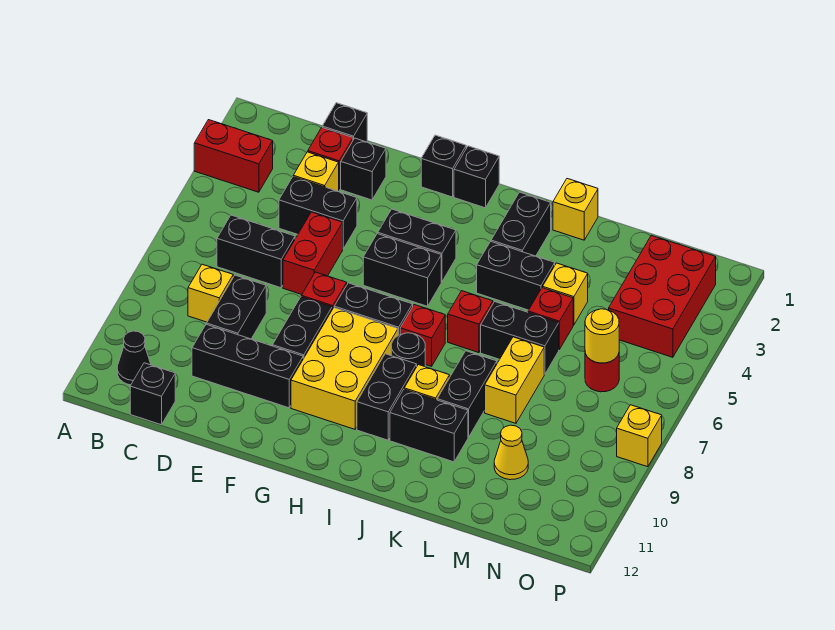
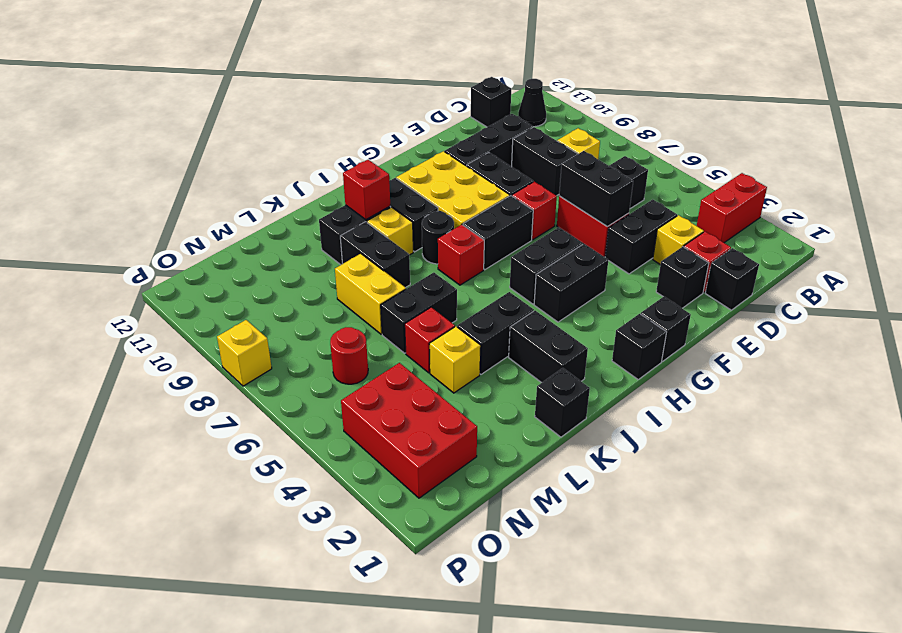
none -> black 1x2 brick [559,151,633,227]
red 1x1 brick [448,291,493,353] -> red 1x1 brick moved to [343,160,390,220]
yellow 1x1 brick [553,179,598,240] -> black 1x1 brick [535,368,590,437]
yellow 1x1 cone [494,425,528,480] -> none
yellow 1x1 round brick [585,309,619,363] -> none

